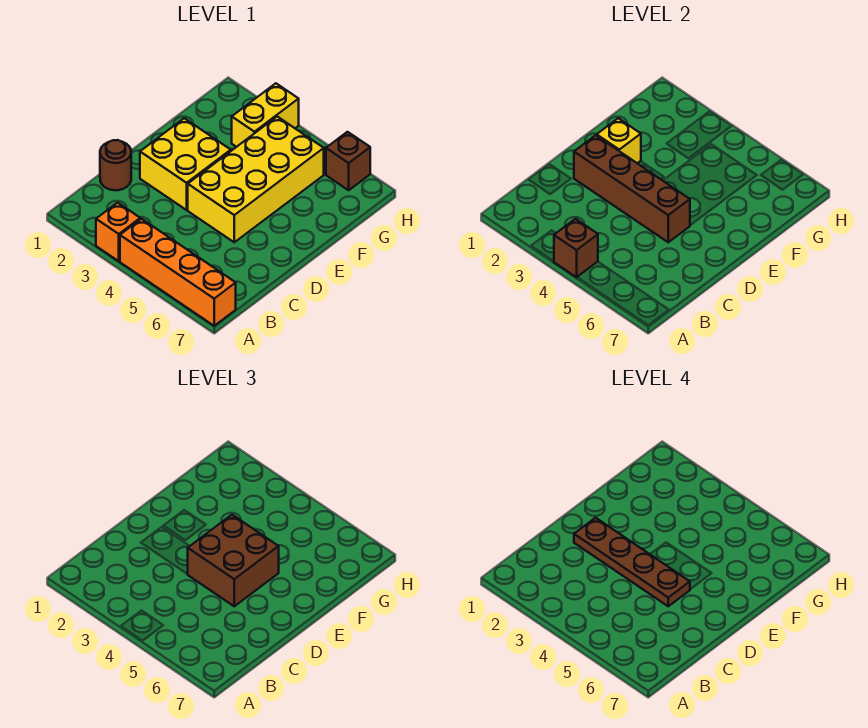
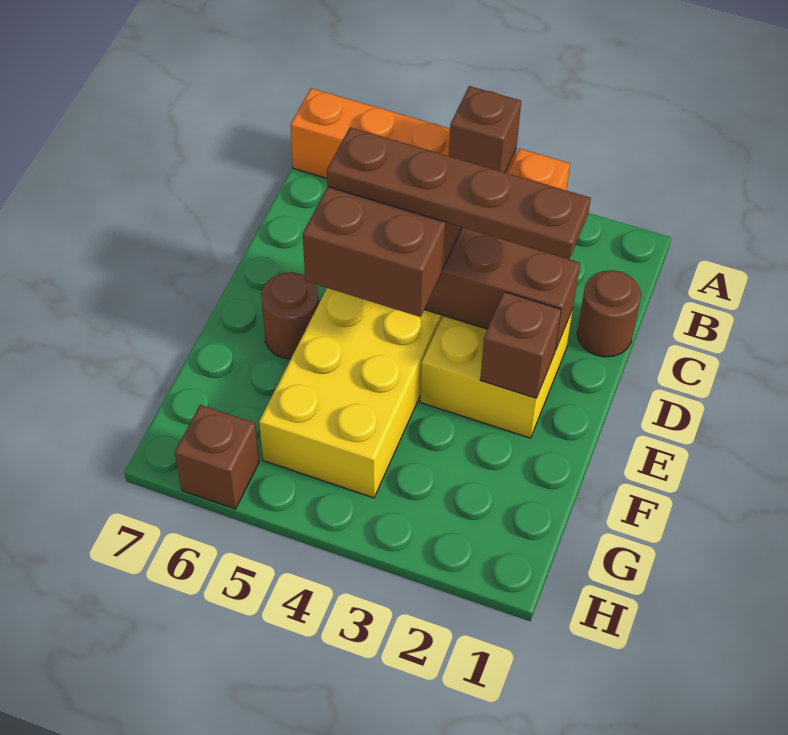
yellow 1x1 brick [597,118,641,163] -> brown 1x1 brick [480,292,561,398]
none -> brown 1x1 round brick [261,272,319,359]
yellow 1x2 brick [232,83,299,147] -> none

